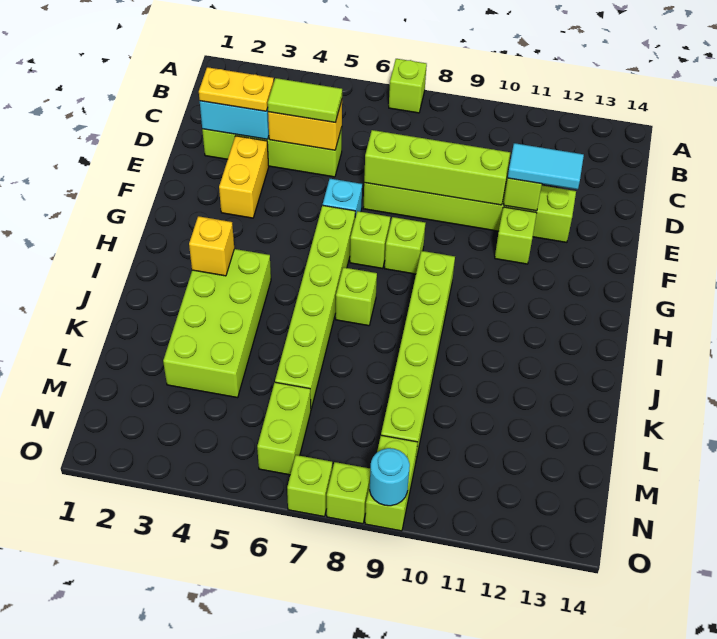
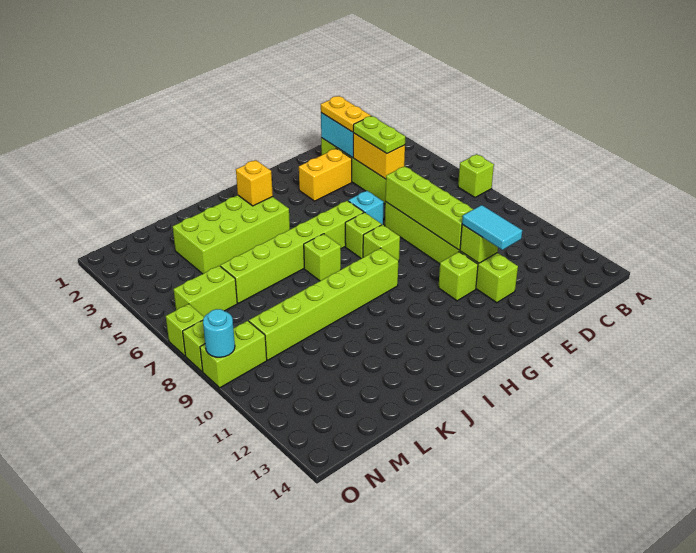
lime 1x2 tile [268,78,342,122] -> lime 1x2 plate [353,116,405,154]

